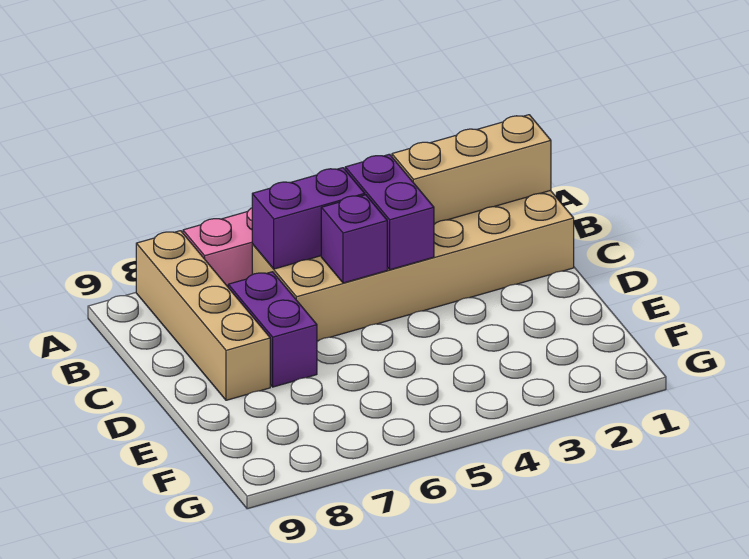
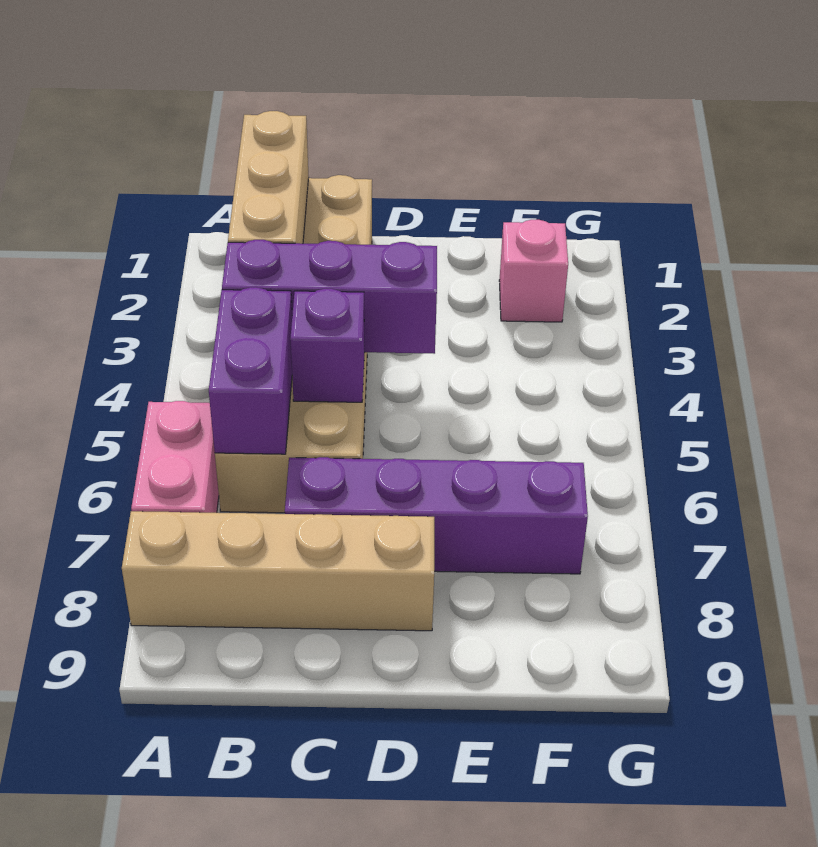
purple 1x2 brick [345,154,434,270] -> purple 1x3 brick [222,240,437,354]
purple 1x2 brick [228,272,317,387] -> purple 1x4 brick [285,457,588,574]
none -> pink 1x1 brick [499,220,568,322]

